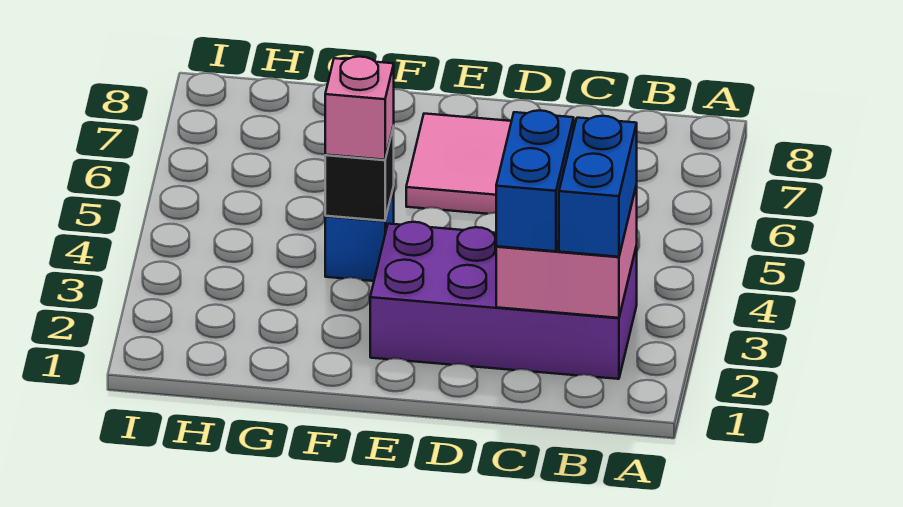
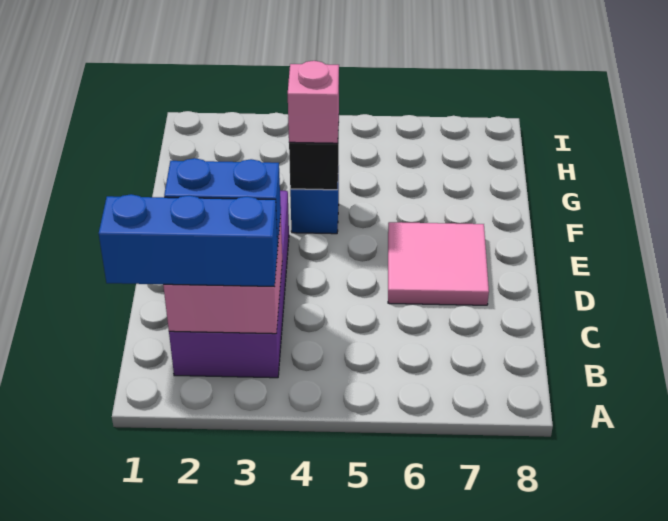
blue 1x2 brick [559,116,637,257] -> blue 1x3 brick [99,194,278,287]

